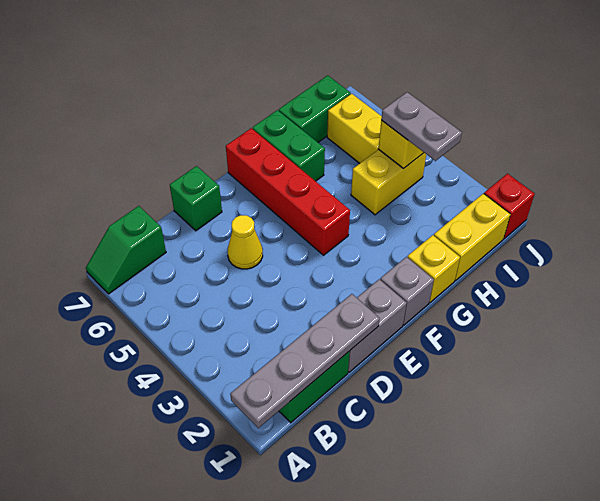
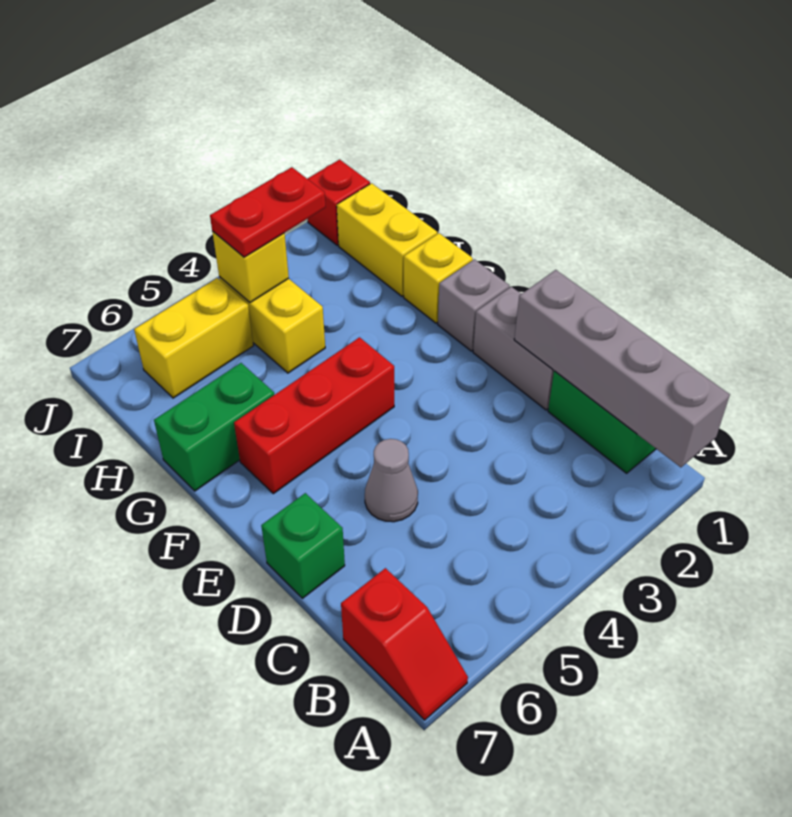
grey 1x4 plate [230,294,380,428] -> grey 1x4 brick [514,270,730,467]
green 1x2 slope [86,206,166,294] -> red 1x2 slope [341,568,468,720]
yellow 1x1 cone [227,215,263,269] -> grey 1x1 cone [365,439,418,522]
red 1x4 brick [226,128,350,255] -> red 1x3 brick [234,337,394,494]
green 1x2 brick [279,75,351,142] -> none
grey 1x2 plate [381,92,462,161] -> red 1x2 plate [210,167,326,257]

